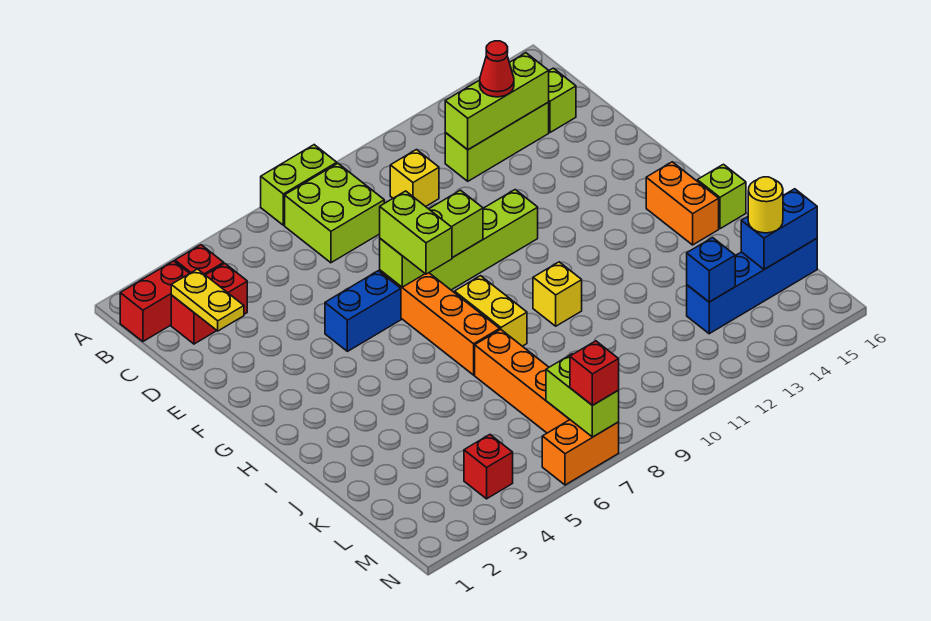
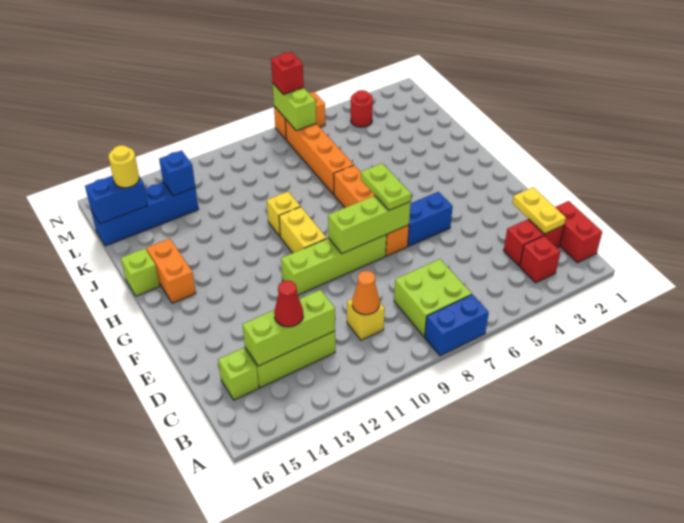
lime 1x2 brick [261,145,337,225] -> blue 1x2 brick [425,294,489,356]
red 1x2 brick [120,261,190,342] -> red 1x2 brick turned to [555,201,602,263]
none -> orange 1x1 cone [352,271,380,315]
lime 1x2 brick [380,191,452,274] -> lime 1x2 plate [361,163,411,210]
yellow 1x2 brick [455,276,527,346] -> yellow 1x2 brick moved to [279,207,327,253]
red 1x1 brick [464,435,513,499] -> red 1x1 round brick [351,90,373,127]

